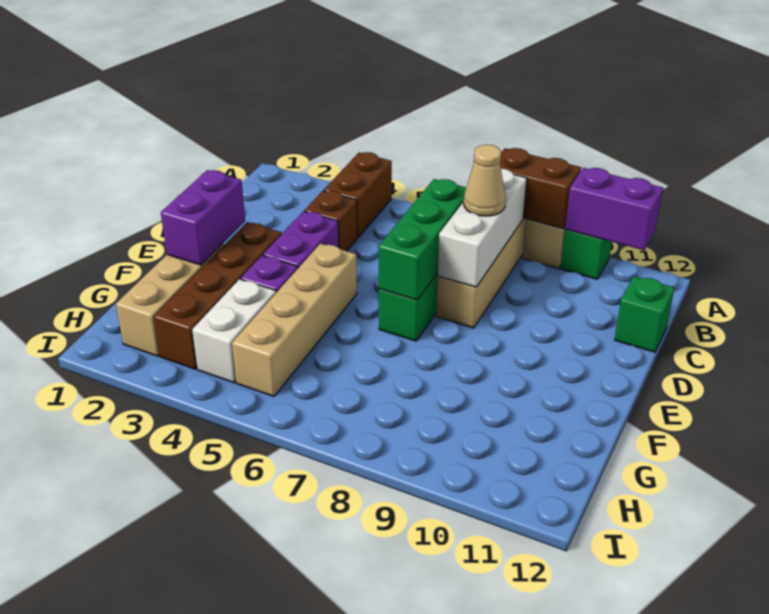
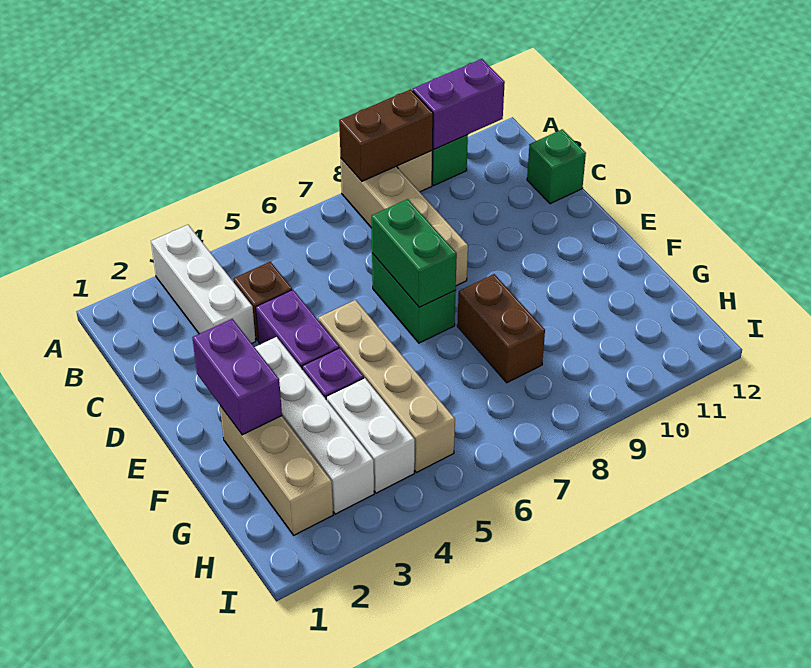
brown 1x2 brick [324,152,392,238] -> brown 1x2 brick moved to [457,274,545,383]
white 1x3 brick [438,169,527,287] -> white 1x3 brick moved to [151,225,256,343]
green 1x3 brick [379,179,466,300] -> green 1x2 brick [371,199,457,307]
tan 1x1 cone [464,145,506,216] -> none
brown 1x4 brick [154,222,282,369] -> white 1x4 brick [255,337,374,514]

